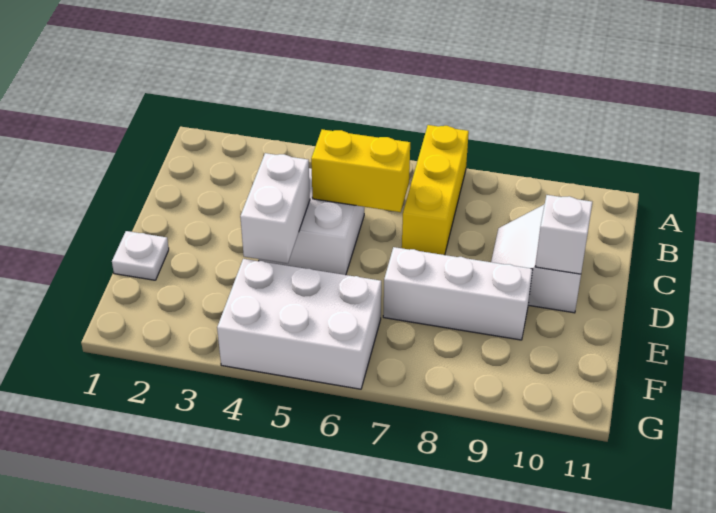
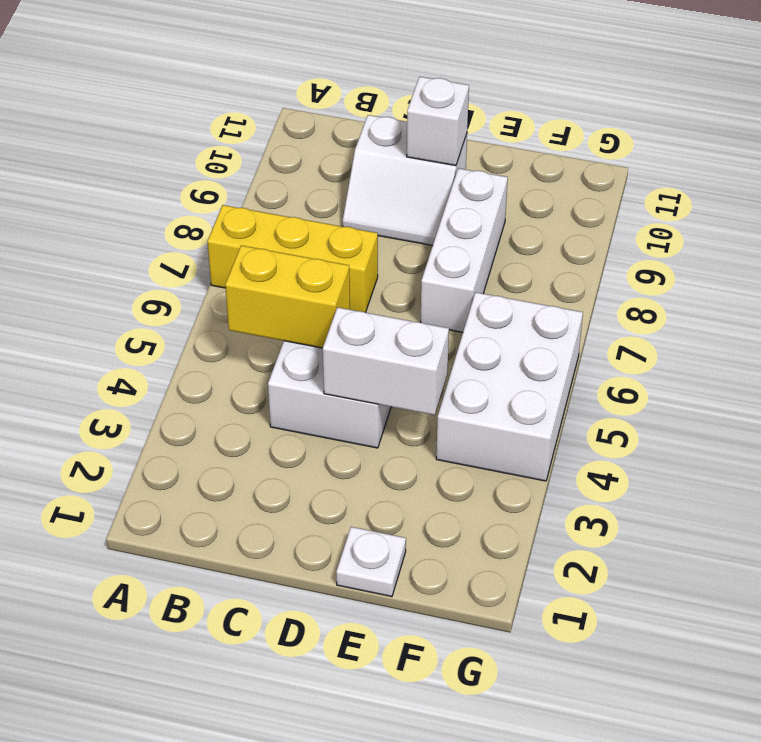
yellow 1x2 brick [311,129,410,212] -> yellow 1x2 brick turned to [225,245,350,348]

